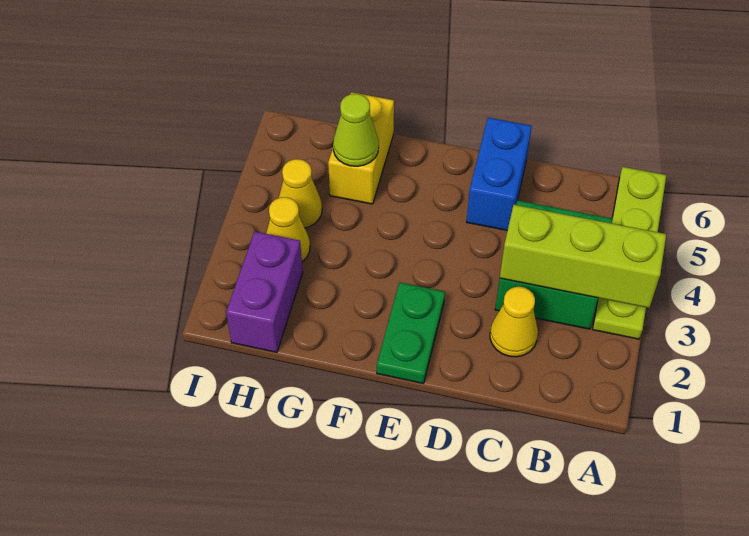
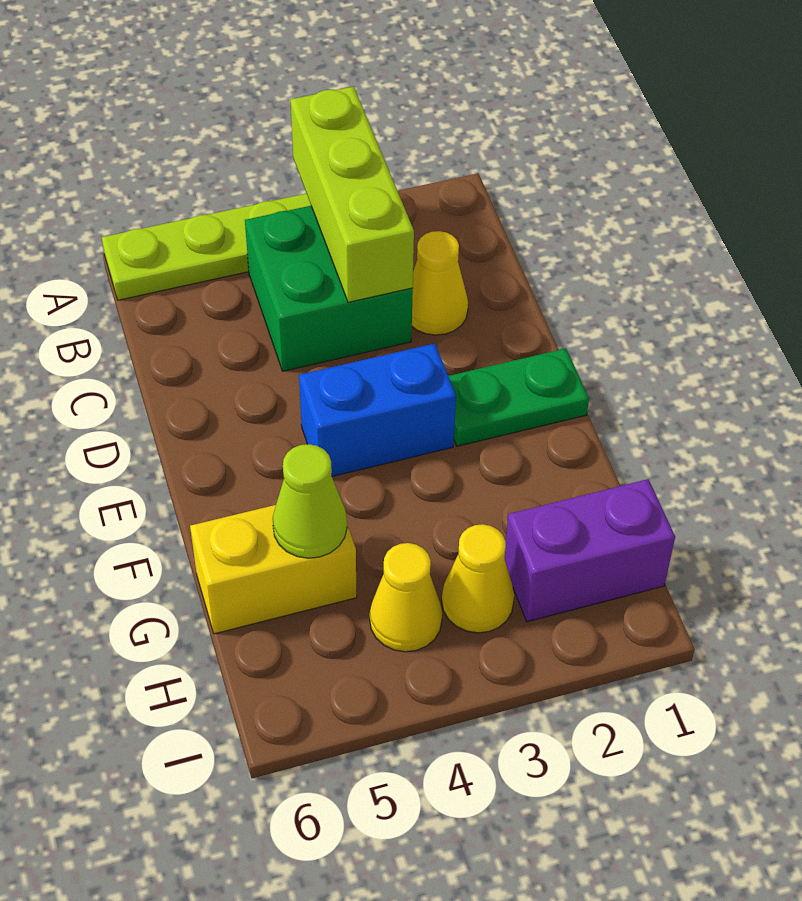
blue 1x2 brick [467,118,532,230] -> blue 1x2 brick moved to [299,344,456,476]

